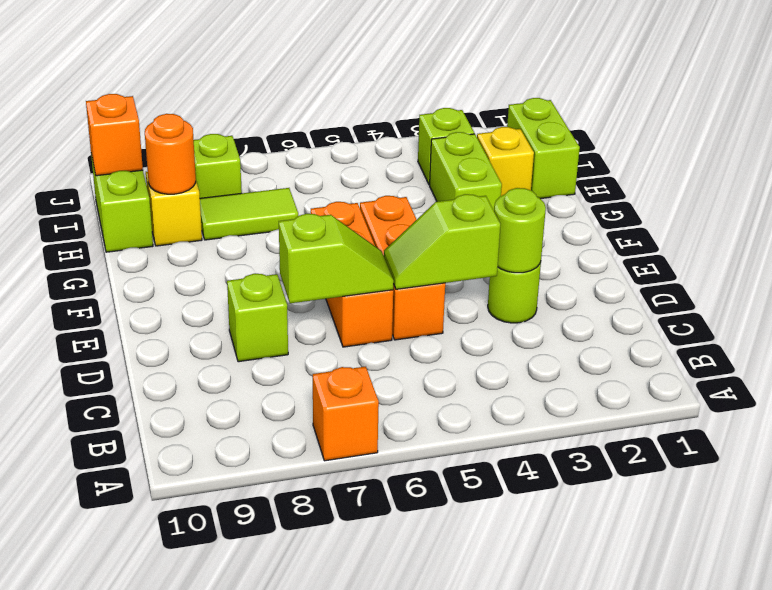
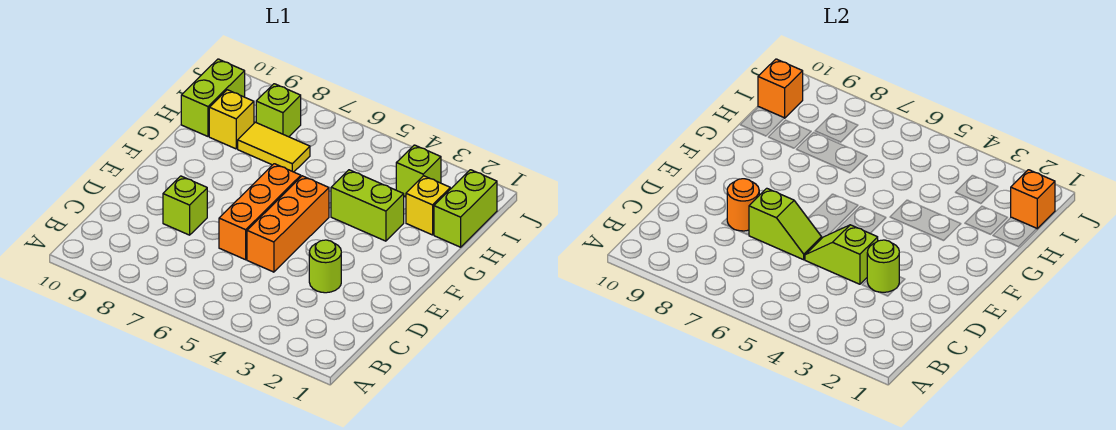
orange 1x1 brick [313,367,379,461] -> orange 1x1 brick moved to [1011,170,1055,229]
lime 1x2 brick [430,132,502,210] -> lime 1x2 brick turned to [331,170,404,241]
lime 1x2 tile [200,188,298,240] -> yellow 1x2 tile [238,122,310,172]
orange 1x1 round brick [145,114,196,194] -> orange 1x1 round brick moved to [727,179,759,231]

